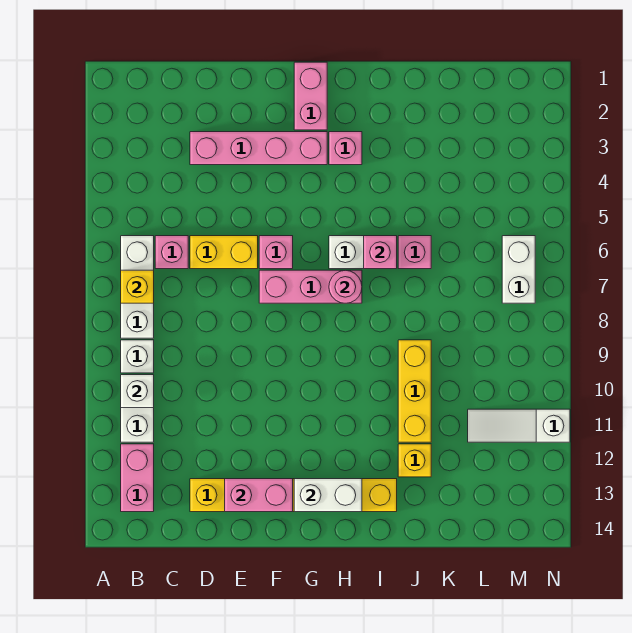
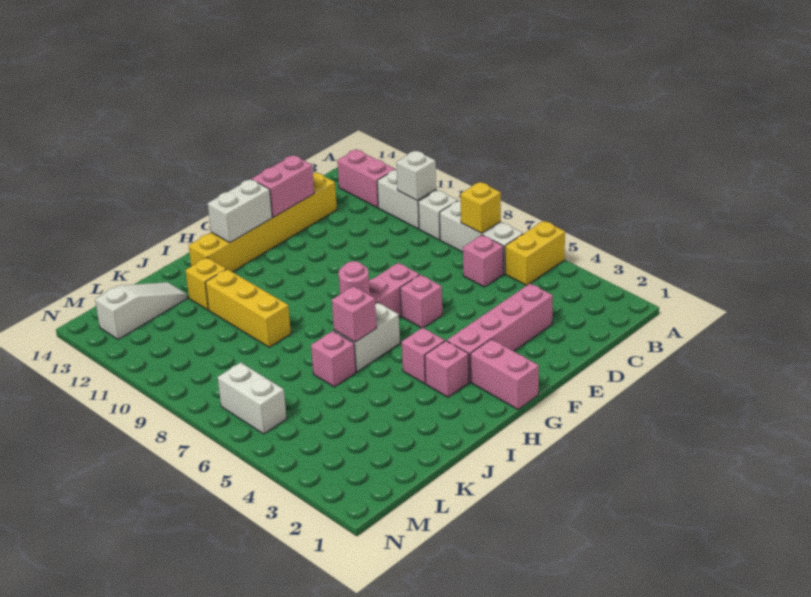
yellow 1x2 brick [190,236,258,269] -> yellow 1x2 brick moved to [505,221,565,286]
none -> pink 1x1 brick [402,328,445,384]
white 1x3 slope [468,409,570,442] -> white 1x3 slope moved to [95,282,187,339]

